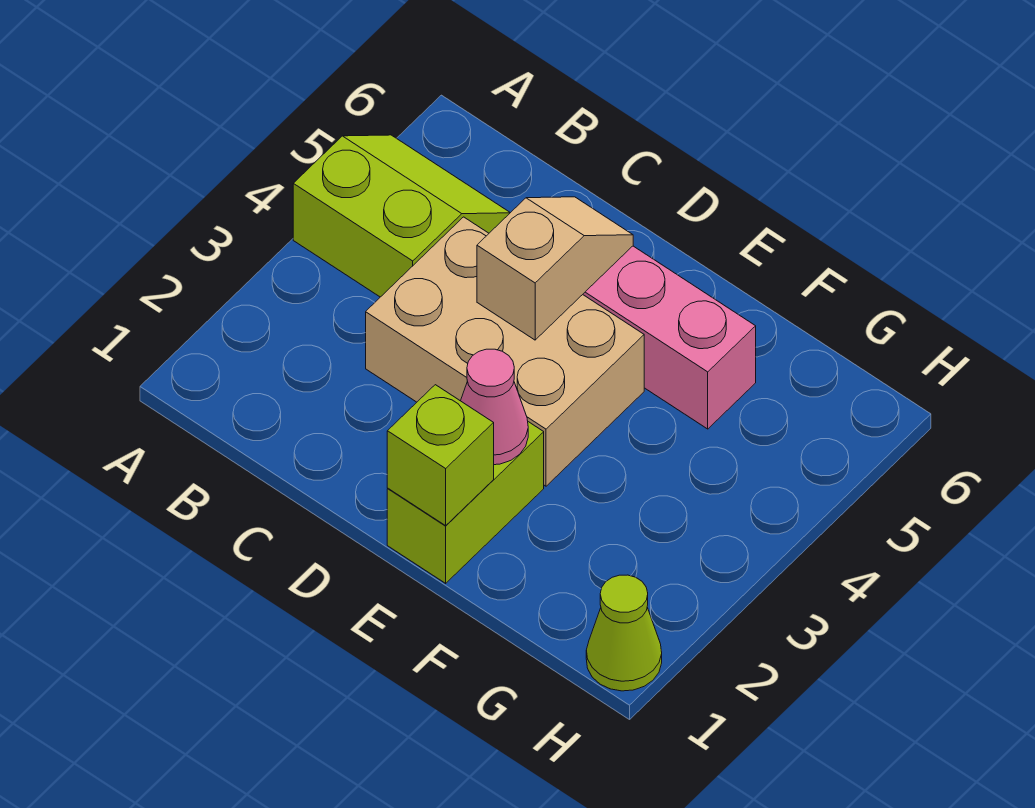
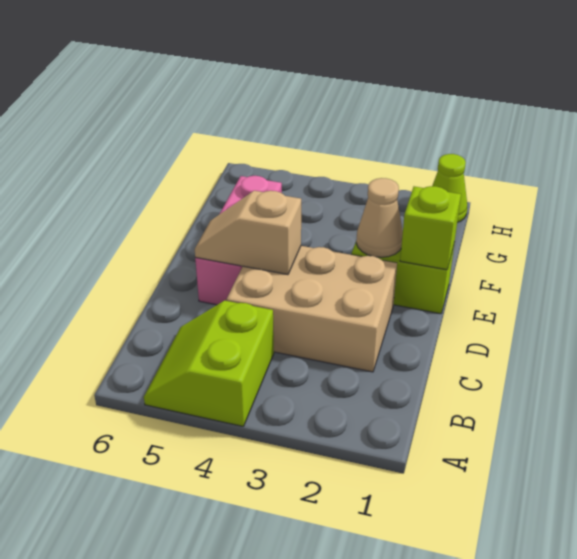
tan 2x3 brick [366,217,644,486] -> tan 2x3 brick turned to [226,246,397,372]
pink 1x1 cone [461,349,528,465] -> tan 1x1 cone [356,178,403,257]

